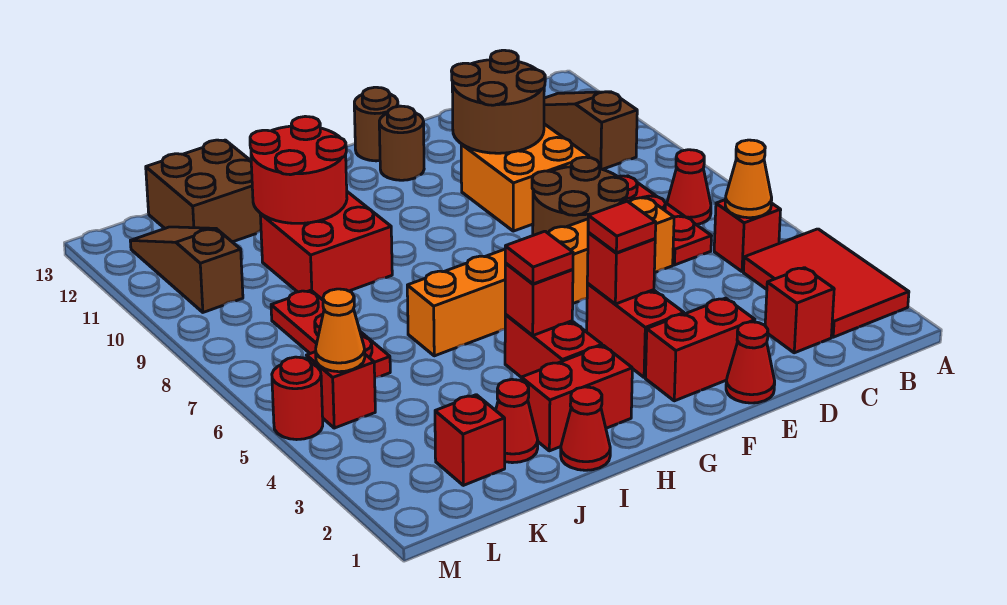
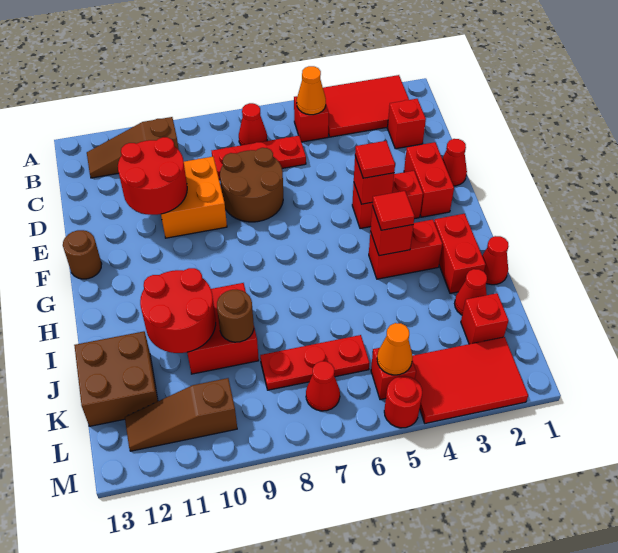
orange 1x6 brick [407,198,674,356] -> none
brown 2x2 round brick [451,50,545,153] -> red 2x2 round brick [118,137,187,215]
brown 1x1 round brick [379,106,424,180] -> brown 1x1 round brick moved to [217,290,254,342]
none -> red 2x3 tile [412,337,528,423]
none -> red 1x1 cone [306,361,340,411]

